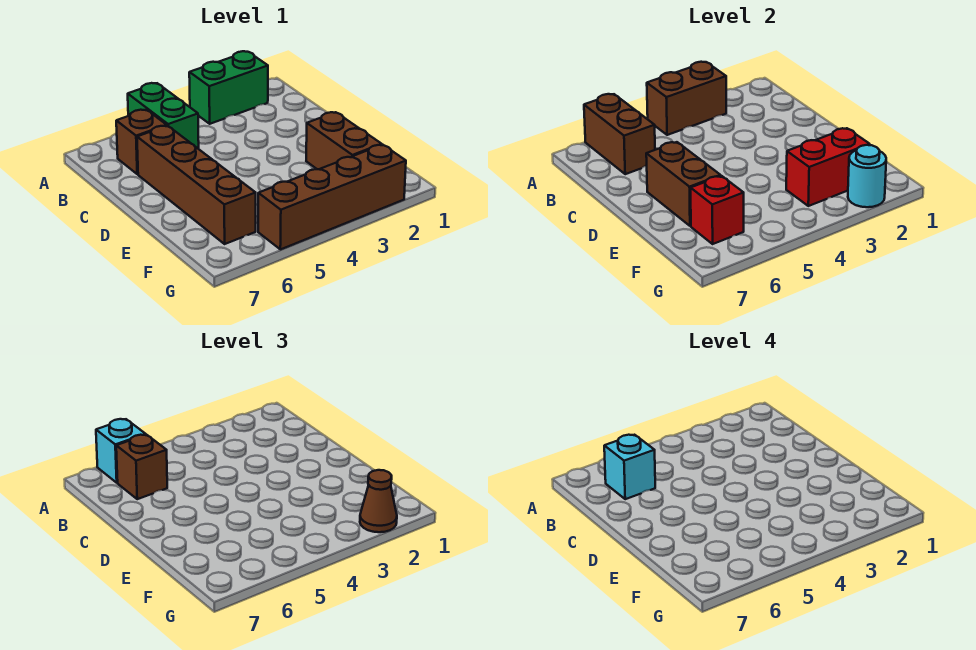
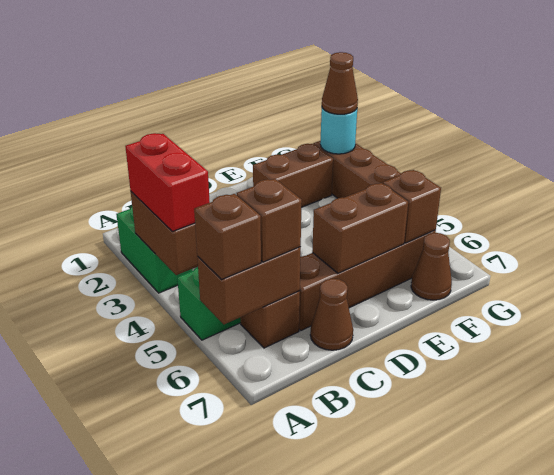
cyan 1x1 brick [96,419,146,483] -> brown 1x1 brick [194,194,261,280]
cyan 1x1 brick [604,435,655,499] -> none
none -> brown 1x1 cone [310,279,353,350]
red 1x2 brick [786,128,870,206] -> red 1x2 brick moved to [125,133,210,231]
red 1x1 brick [691,176,744,244] -> brown 1x1 brick [382,170,441,243]
none -> brown 1x1 cone [411,233,452,300]

